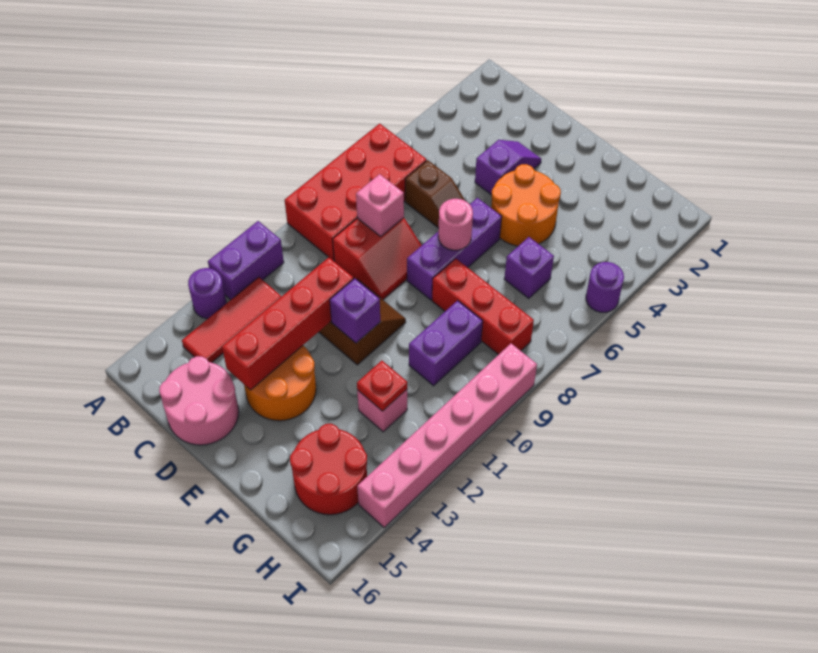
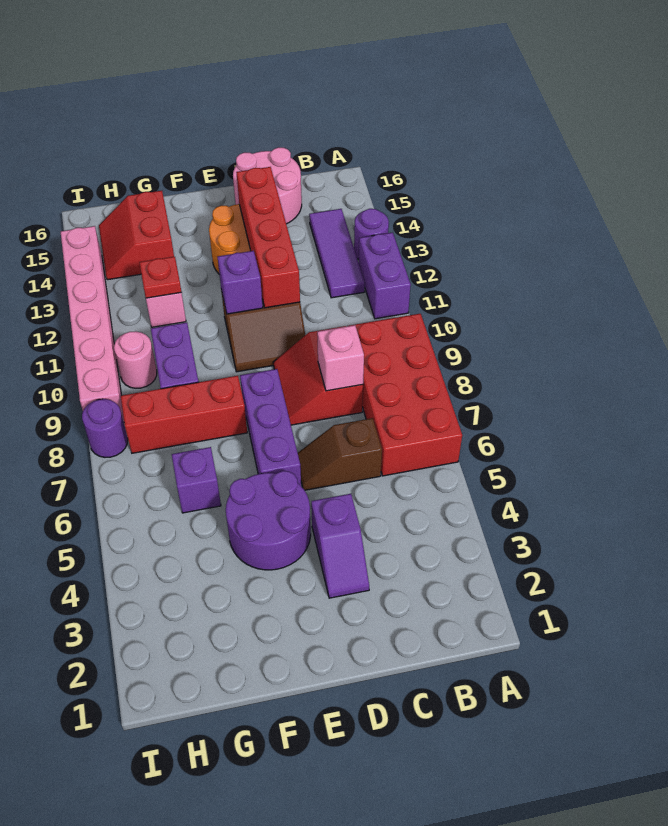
red 1x3 tile [182,277,281,362] -> purple 1x3 tile [309,209,365,298]
orange 2x2 round brick [491,164,561,246] -> purple 2x2 round brick [226,471,311,570]
pink 1x1 round brick [438,199,473,250] -> pink 1x1 round brick moved to [114,332,157,388]
red 2x2 round brick [290,424,367,515] -> red 2x2 slope [99,191,174,280]
purple 1x1 round brick [586,262,624,312] -> purple 1x1 round brick moved to [82,399,128,457]

